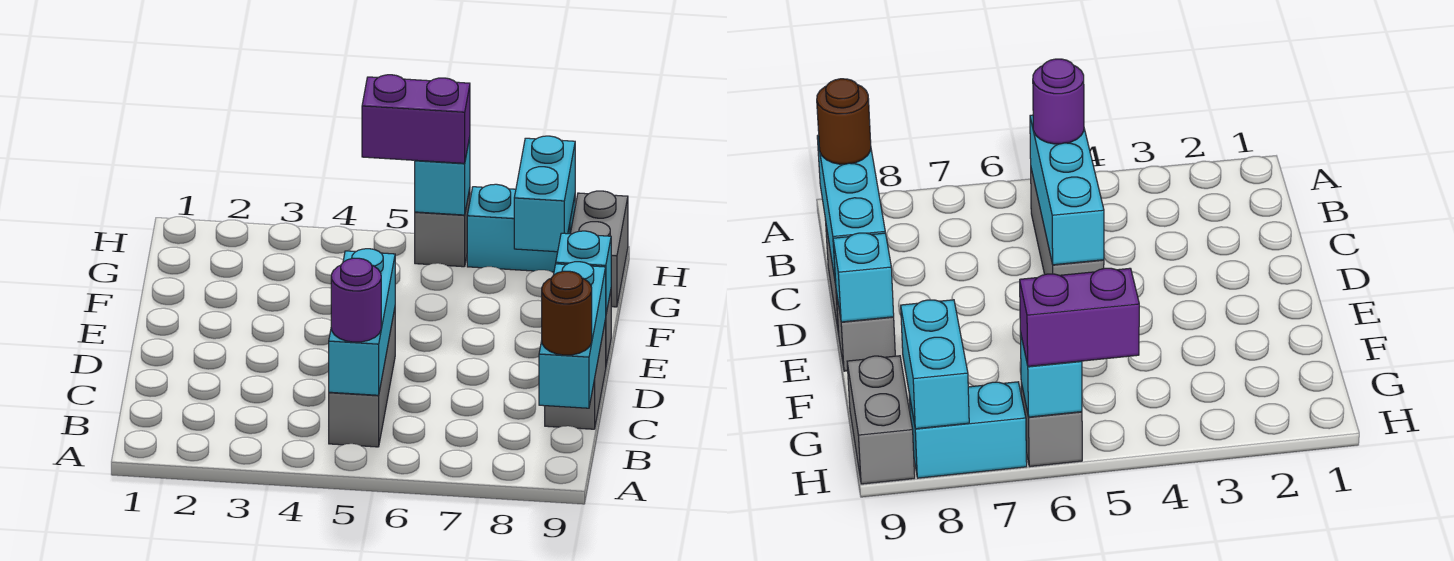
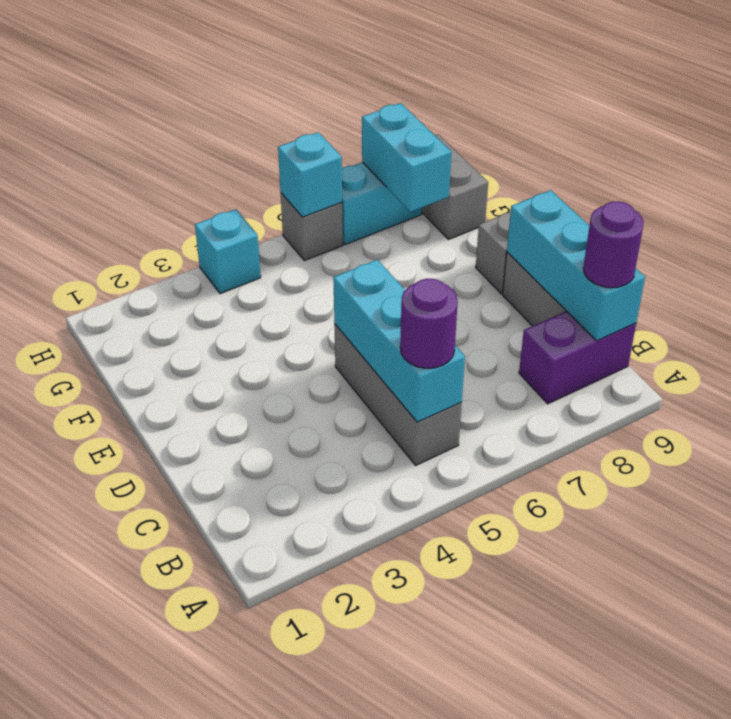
brown 1x1 round brick [542,271,592,355] -> purple 1x1 round brick [583,201,644,288]
cyan 1x1 brick [556,231,611,313] -> cyan 1x1 brick moved to [195,209,261,294]
purple 1x2 brick [362,75,470,163] -> purple 1x2 brick moved to [519,311,636,404]

